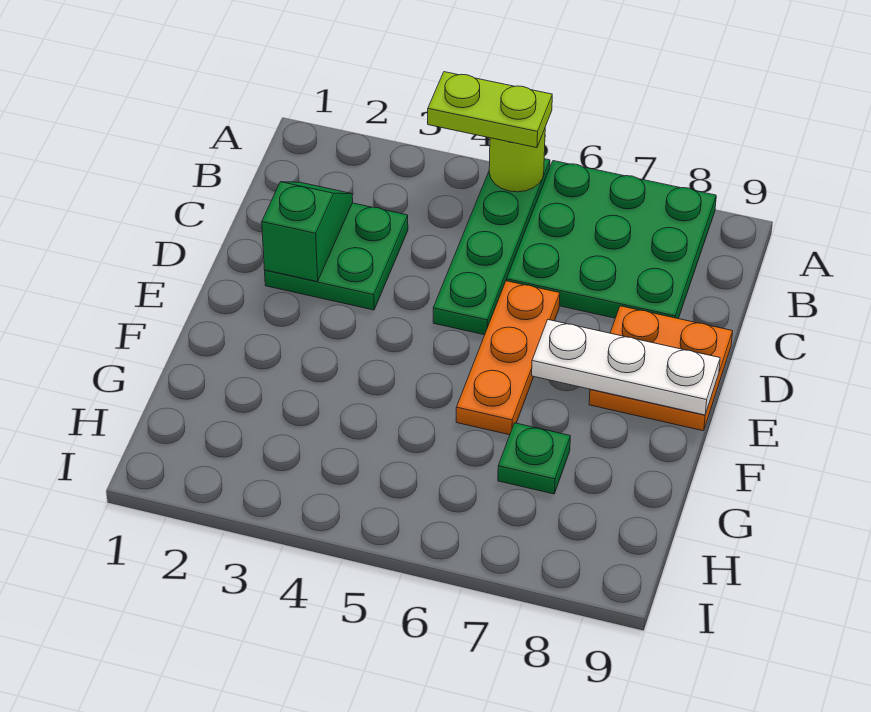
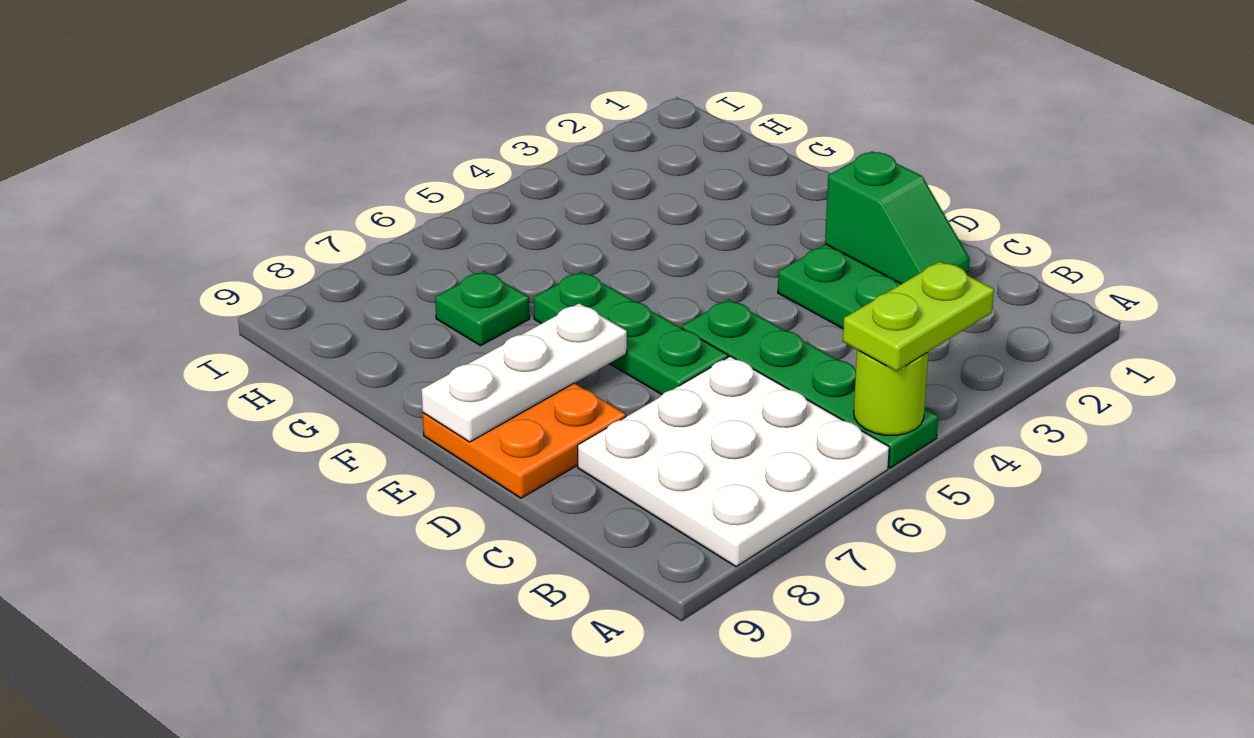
green 3x3 plate [507,161,716,318] -> white 3x3 plate [578,356,889,567]
orange 1x3 plate [456,281,560,435] -> green 1x3 plate [534,271,728,395]

